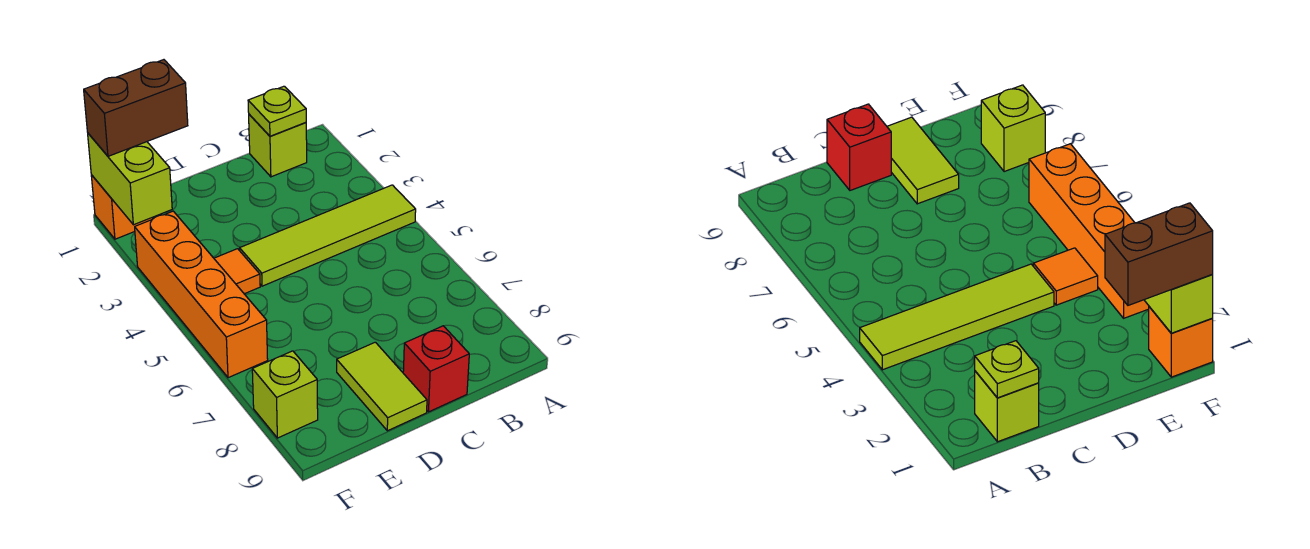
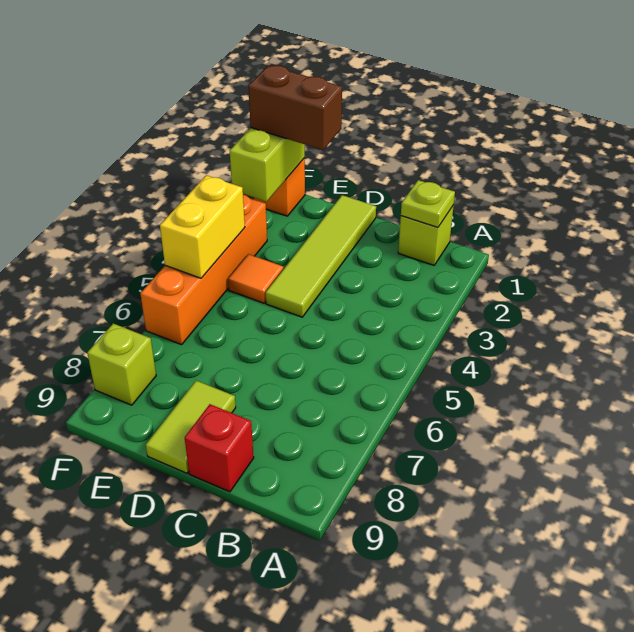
lime 1x4 tile [240,185,416,286] -> lime 1x4 tile turned to [266,195,376,317]
none -> yellow 1x2 brick [160,175,245,278]

